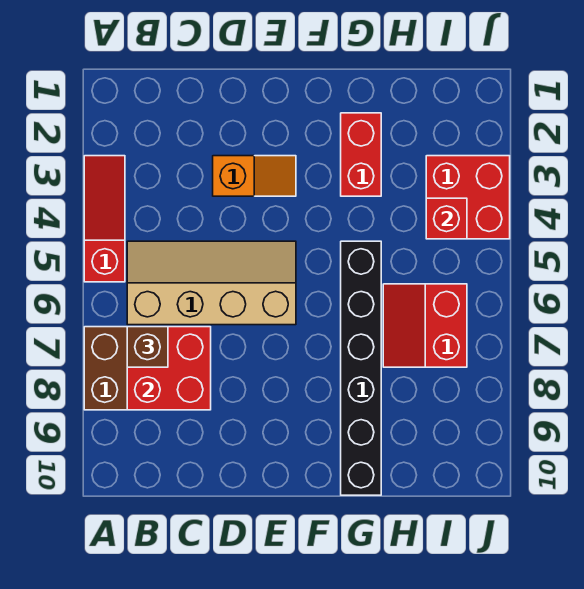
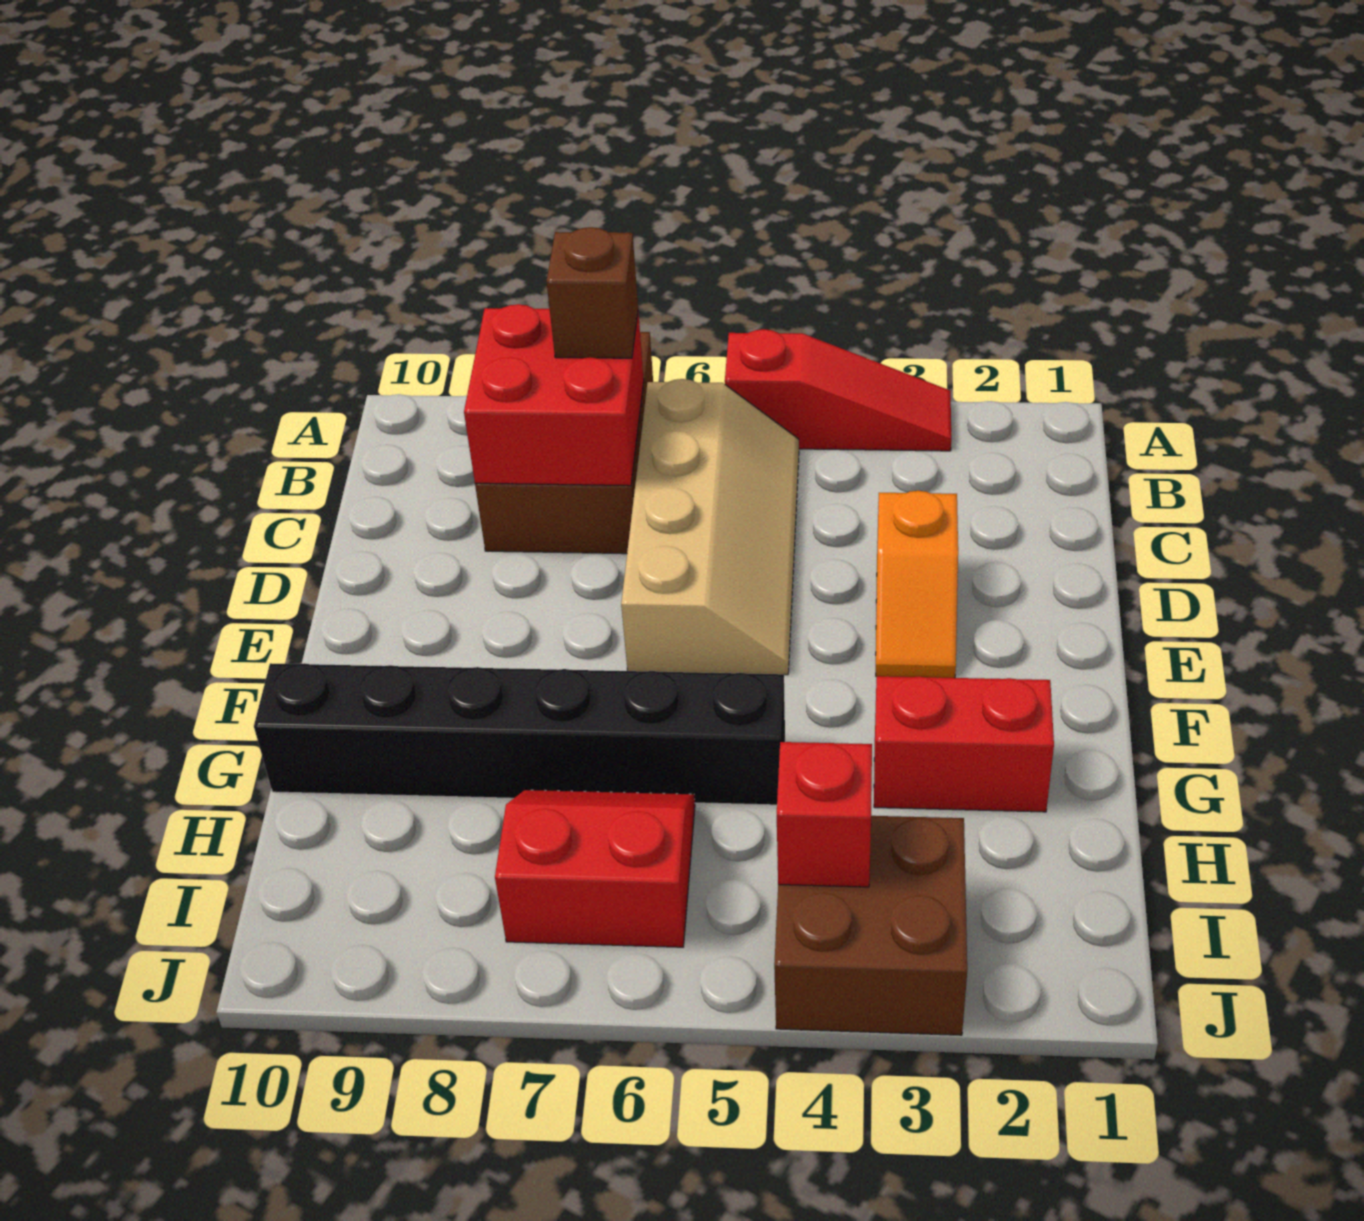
red 2x2 brick [426,156,510,239] -> brown 2x2 brick [774,816,967,1035]

